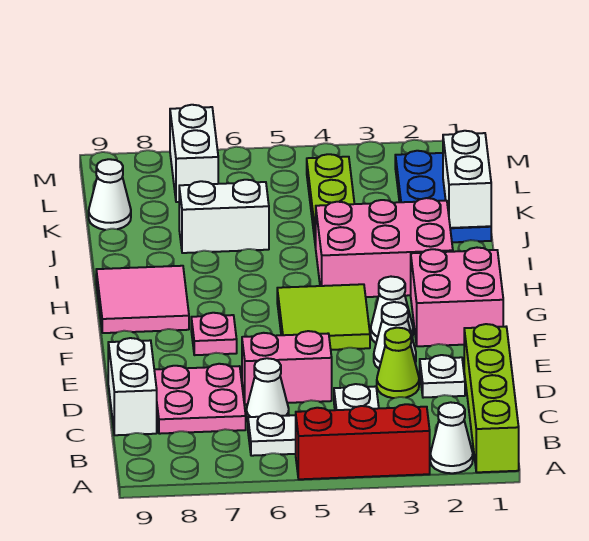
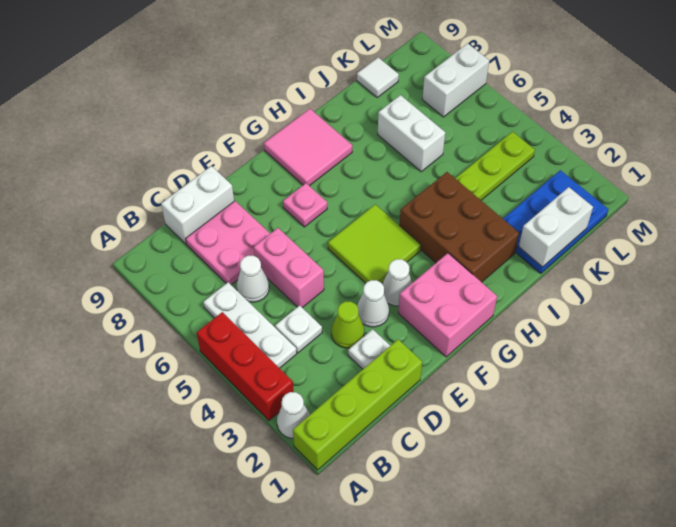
pink 2x3 brick [316,198,453,297] -> brown 2x3 brick [399,172,519,282]
white 1x1 cone [89,159,131,230] -> white 1x1 tile [357,57,399,97]

